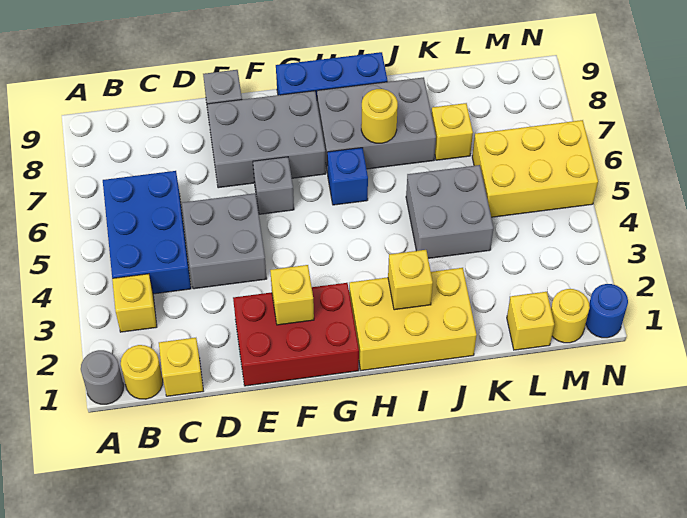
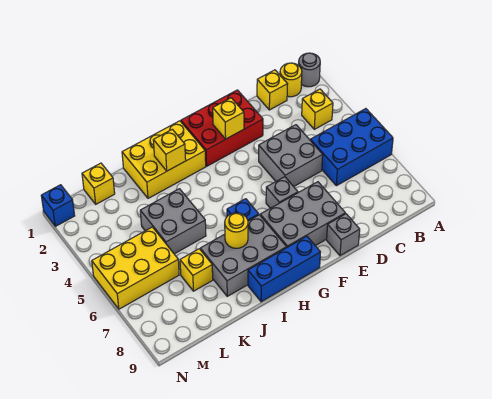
blue 2x3 brick [103,171,191,294] -> blue 2x3 brick turned to [310,109,393,186]
yellow 1x1 round brick [551,289,590,343] -> none
blue 1x1 round brick [586,284,628,338] -> blue 1x1 brick [41,185,75,226]

